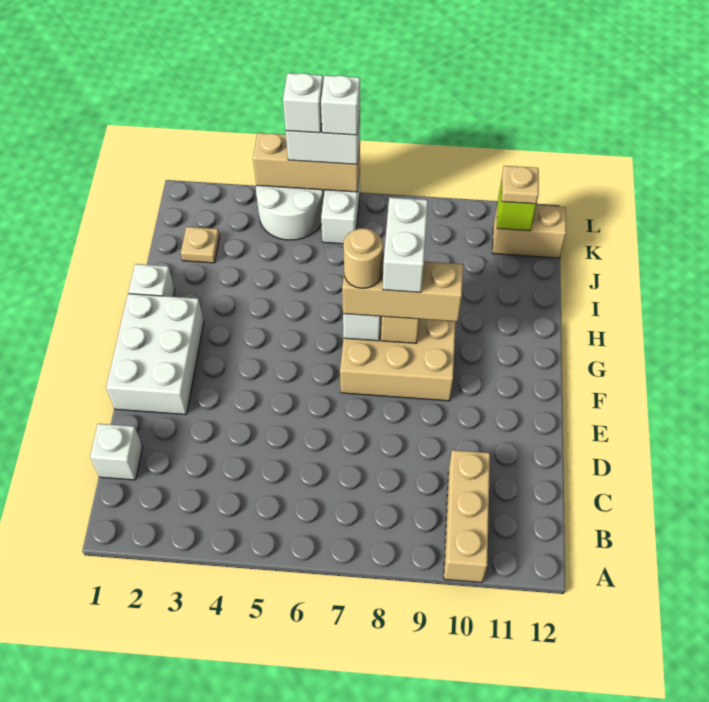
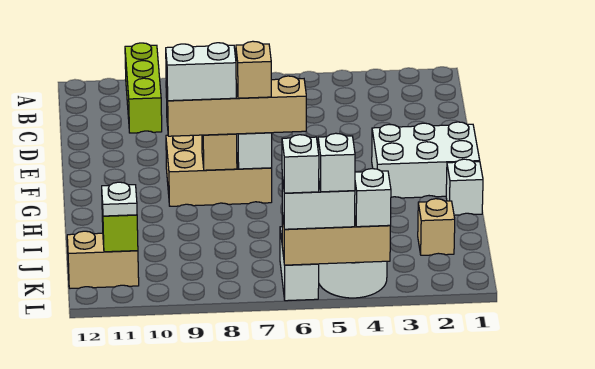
tan 1x3 brick [444,450,490,582] -> lime 1x3 brick [125,43,162,133]
white 1x1 brick [90,424,143,480] -> white 1x1 brick moved to [355,169,391,227]
white 2x3 brick [106,294,204,415] -> white 2x3 brick turned to [372,122,480,198]
tan 1x3 brick [342,259,463,322] -> tan 1x4 brick [166,76,306,136]
tan 1x1 round brick [343,228,383,288] -> tan 1x1 brick [236,41,271,98]
white 1x2 brick [383,197,428,292] -> white 1x2 brick turned to [166,43,236,101]
tan 1x1 plate [181,227,220,263] -> tan 1x1 brick [418,199,455,255]
tan 1x1 plate [502,166,539,204] -> white 1x1 plate [102,182,137,216]

